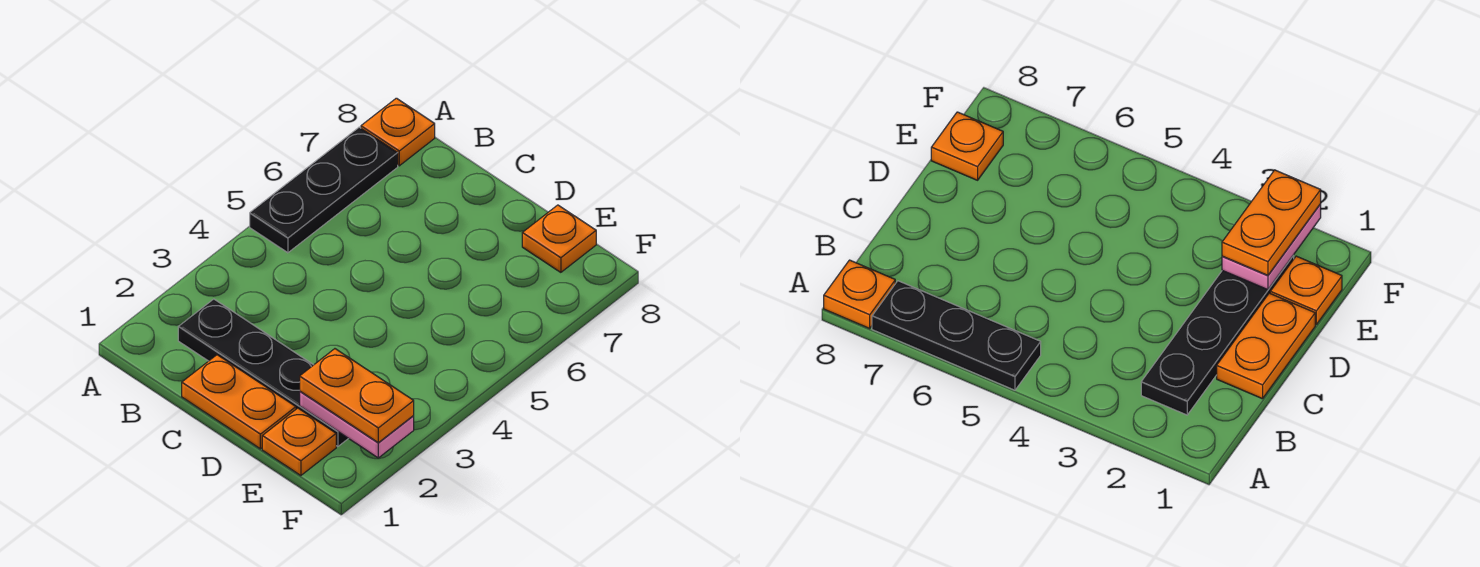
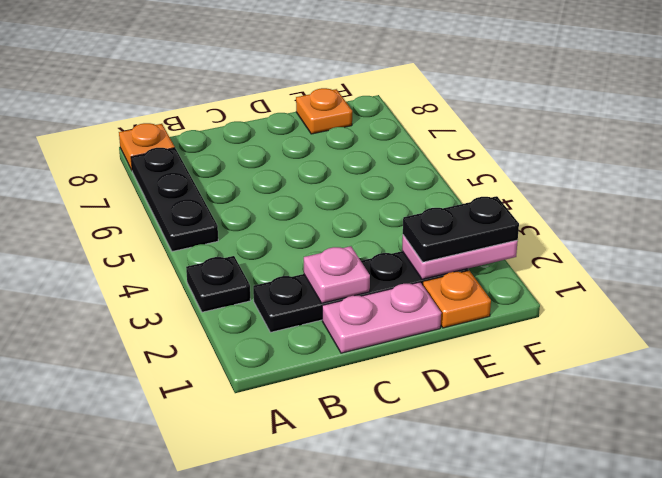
none -> black 1x1 plate [186,256,251,312]
orange 1x2 plate [182,355,296,449] -> pink 1x2 plate [322,282,441,353]
none -> pink 1x1 plate [304,246,370,303]
orange 1x2 plate [300,349,414,443] -> black 1x2 plate [403,196,519,262]

